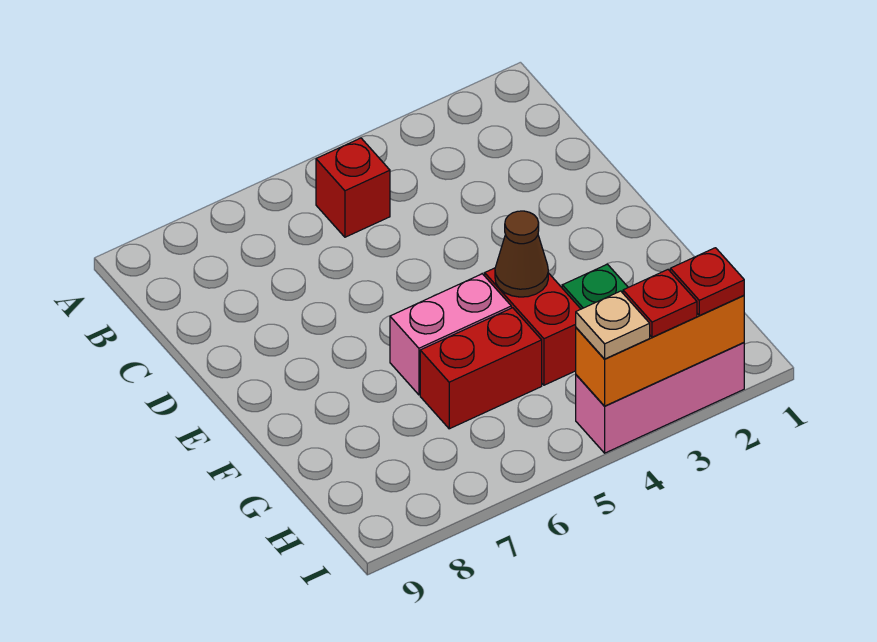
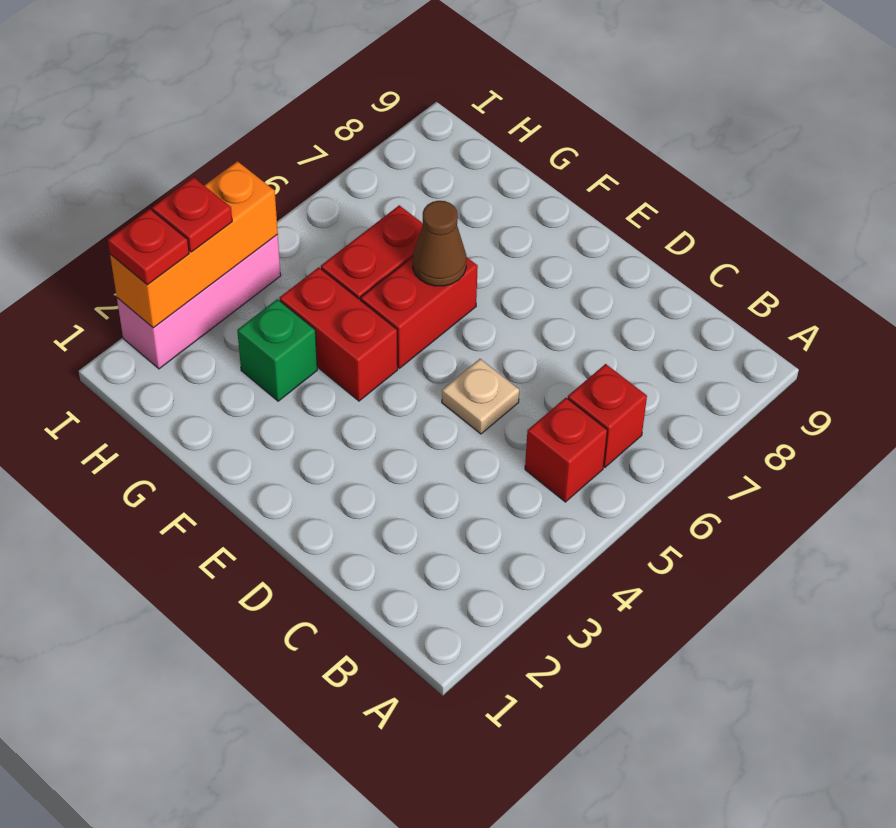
none -> red 1x1 brick [568,364,647,467]
brown 1x1 cone [495,211,548,297] -> brown 1x1 cone moved to [413,201,466,286]
pink 1x2 brick [390,274,511,395] -> red 1x2 brick [361,257,478,368]
tan 1x1 plate [576,291,650,359] -> tan 1x1 plate moved to [442,359,519,434]

